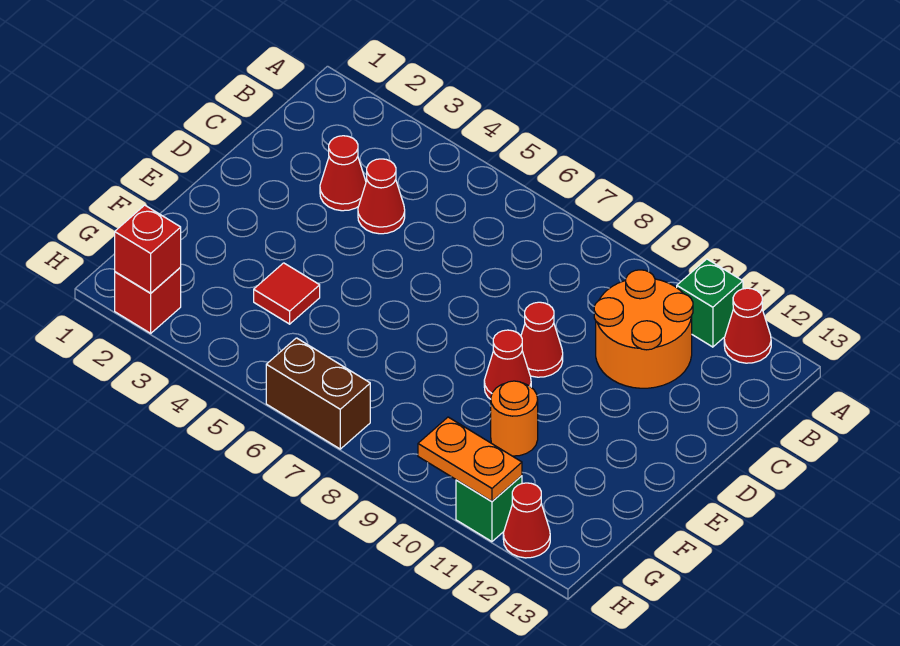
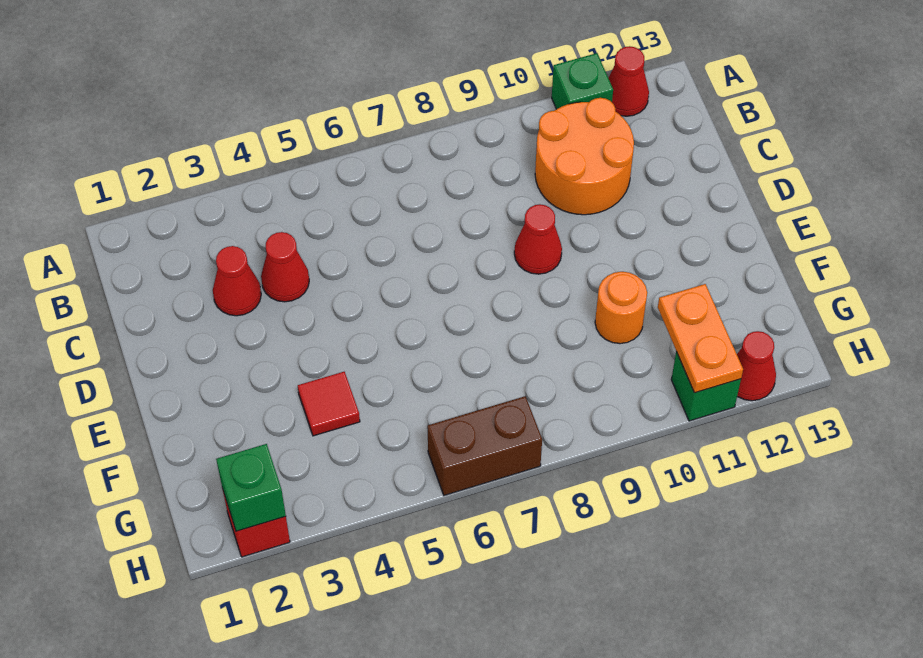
red 1x1 cone [484,330,531,399] -> none
red 1x1 brick [115,205,181,293] -> green 1x1 brick [216,444,286,531]
orange 1x2 plate [418,417,522,501] -> orange 1x2 plate turned to [658,284,743,393]

